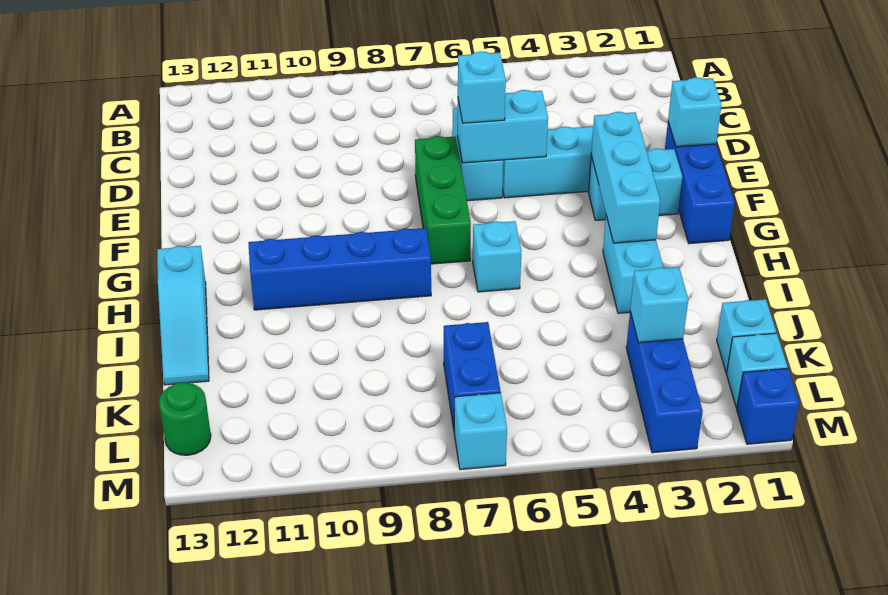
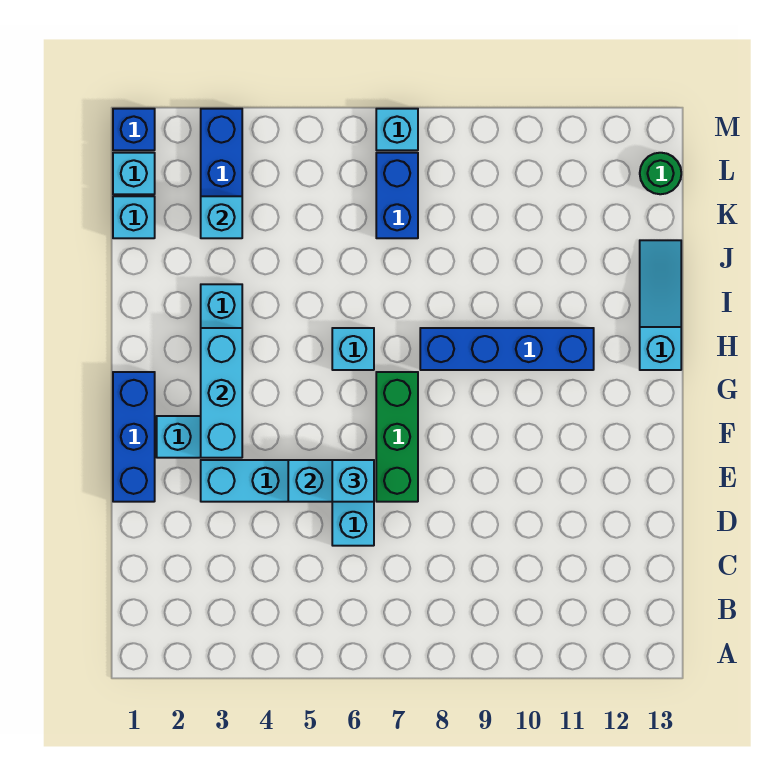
cyan 1x1 brick [668,77,722,147] -> none

